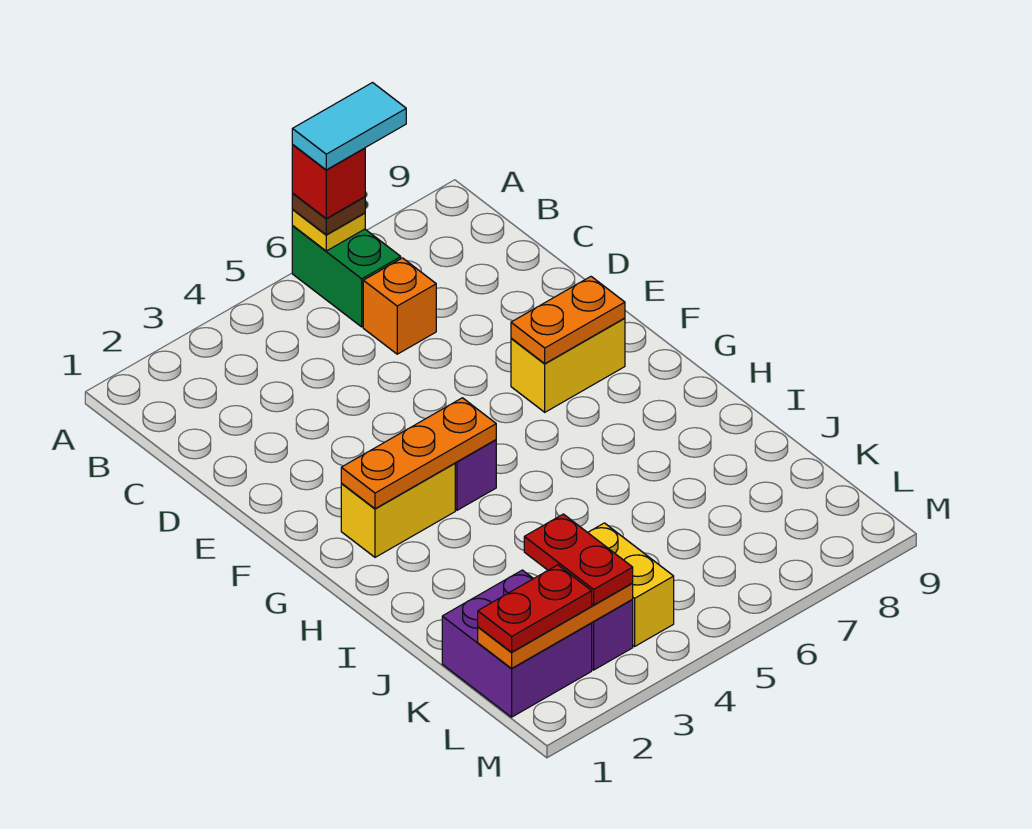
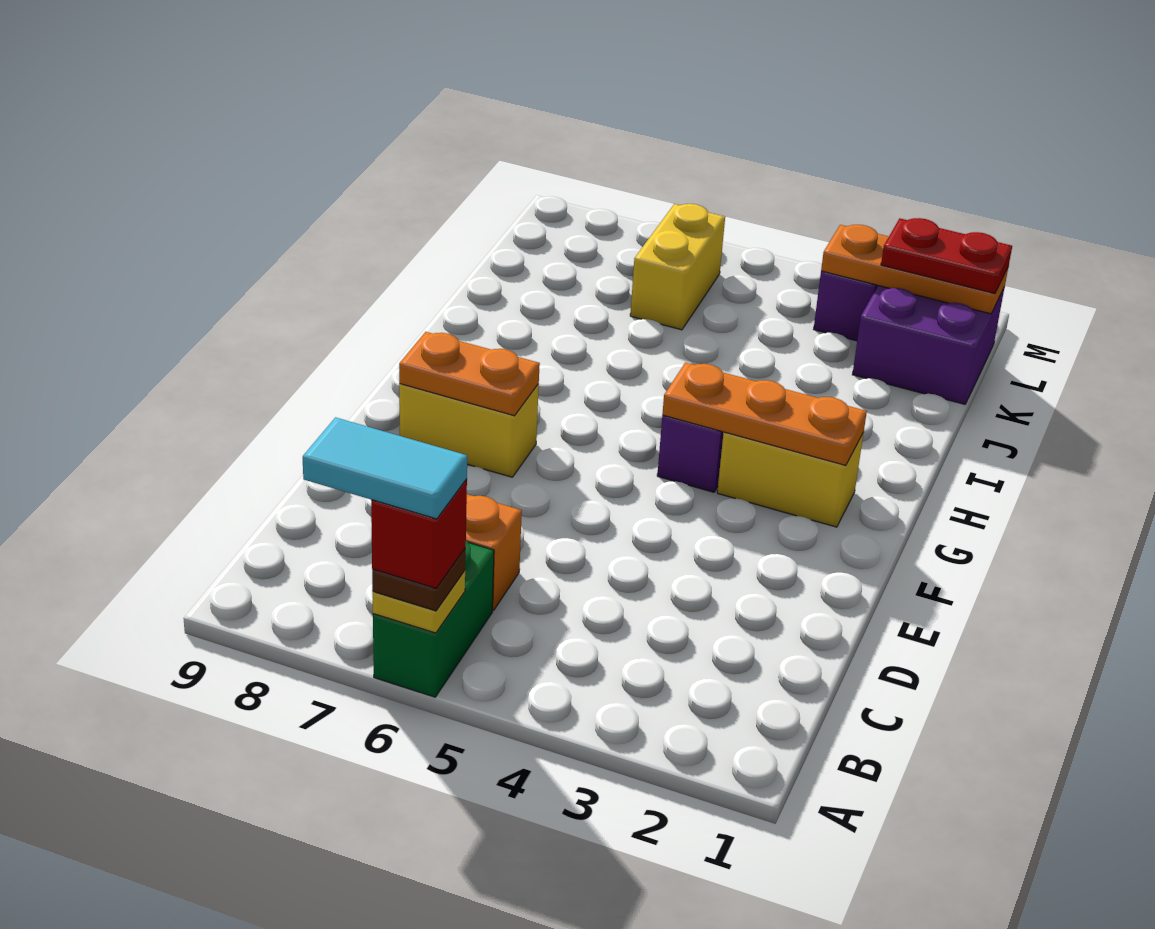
red 1x2 plate [524,514,633,605] -> none
yellow 1x2 brick [588,523,674,646] -> yellow 1x2 brick moved to [630,204,725,330]

